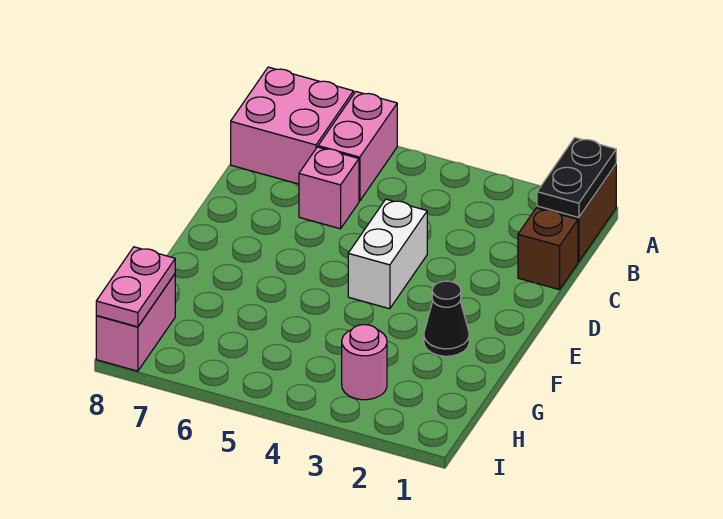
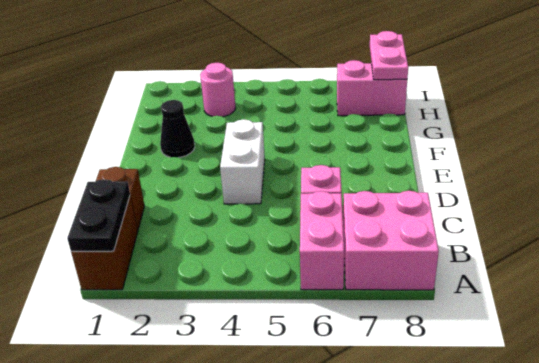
pink 1x2 brick [96,274,175,371] -> pink 1x2 brick turned to [337,60,407,116]

